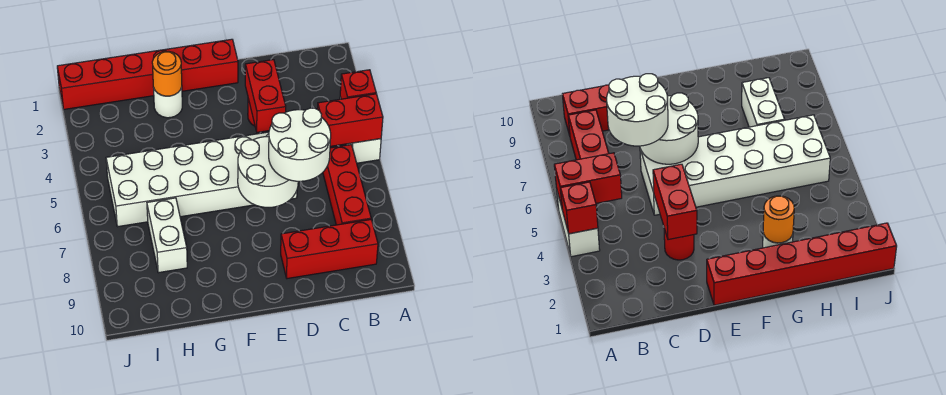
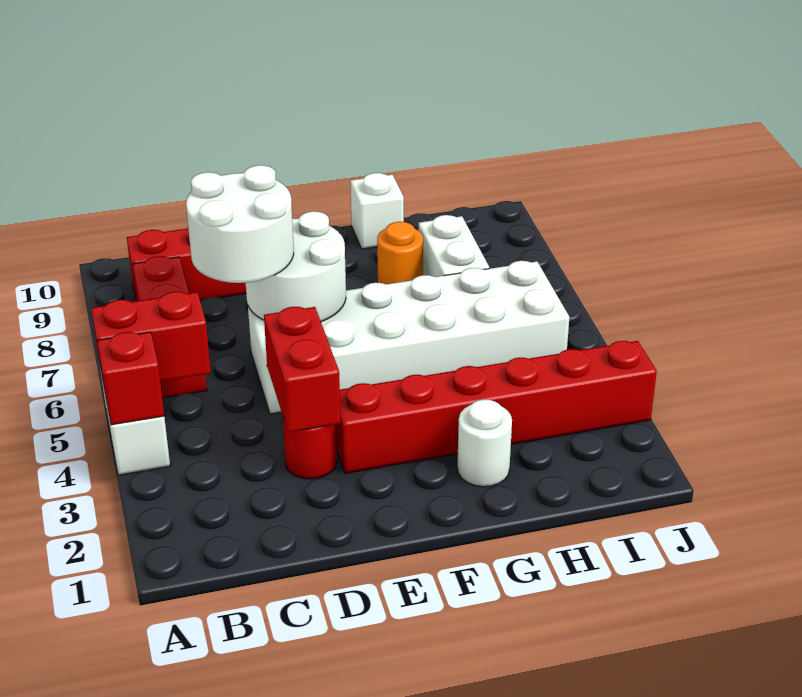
red 1x6 brick [57,39,238,109] -> red 1x6 brick moved to [336,341,657,473]
orange 1x1 round brick [152,51,182,96] -> orange 1x1 round brick moved to [377,222,423,284]
none -> white 1x1 brick [350,173,404,249]

